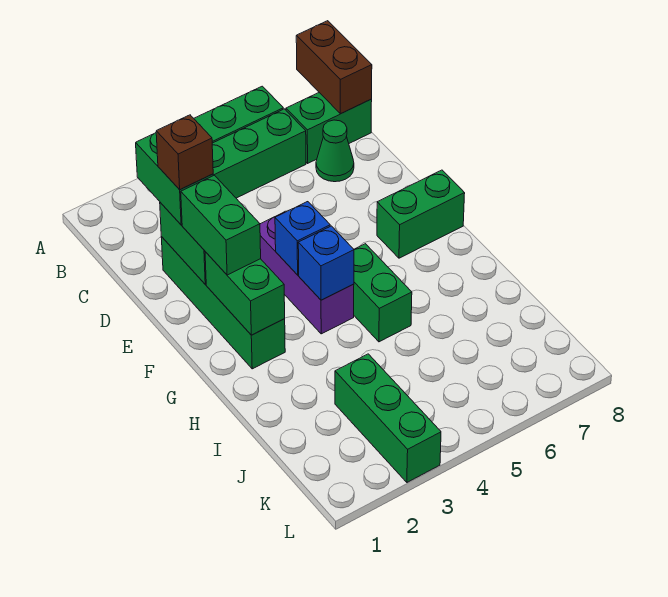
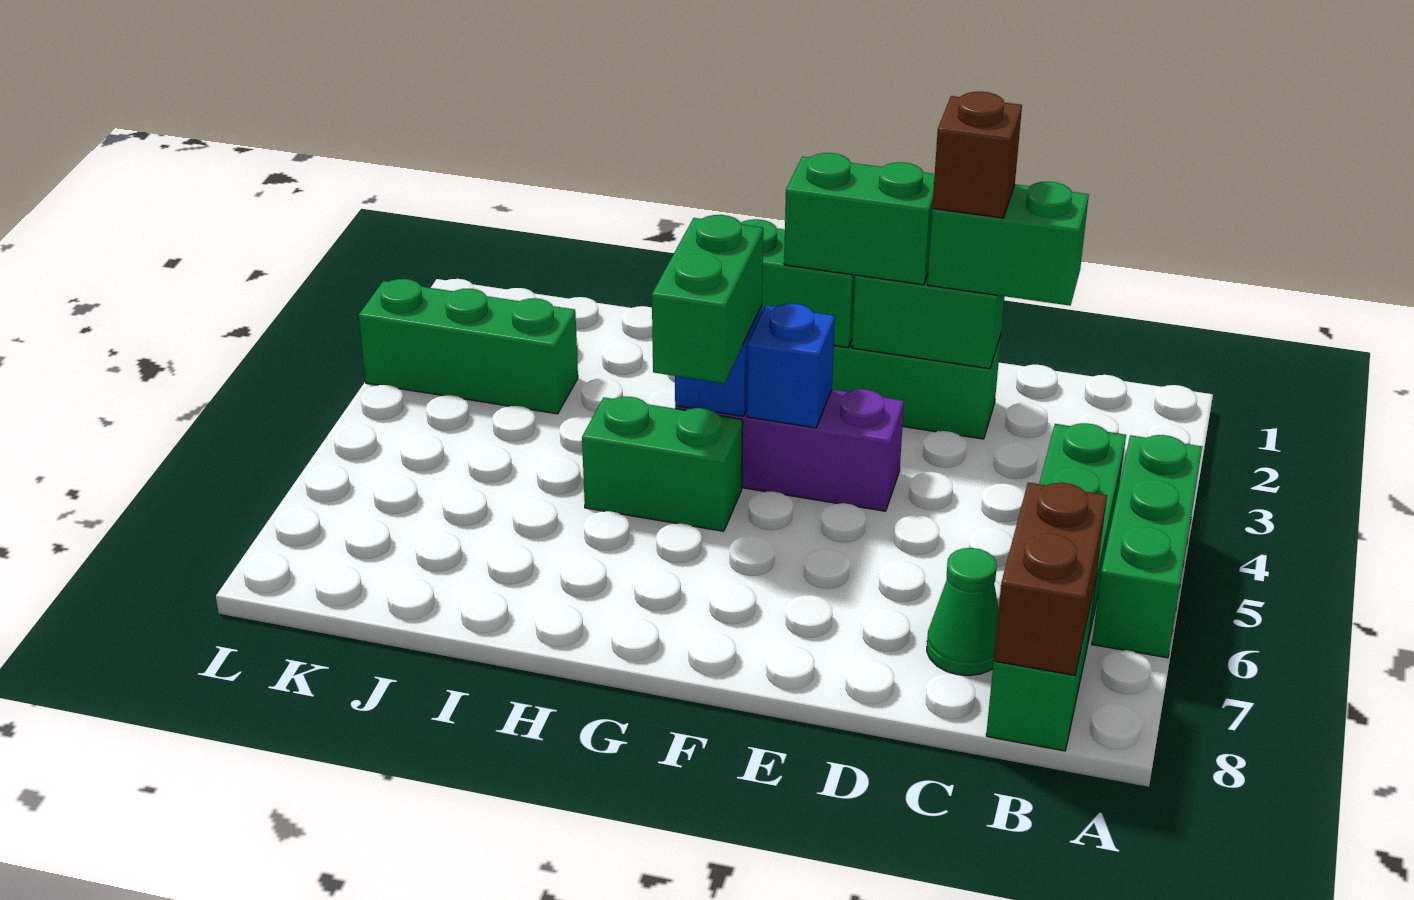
brown 1x2 brick [296,21,372,114] -> brown 1x2 brick turned to [994,483,1107,675]
green 1x2 brick [377,170,465,258] -> green 1x2 brick moved to [652,215,763,383]

